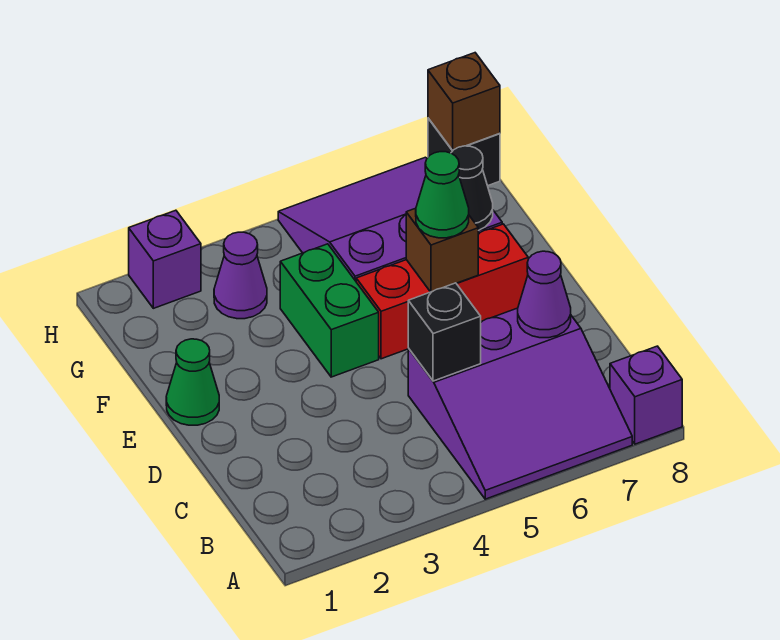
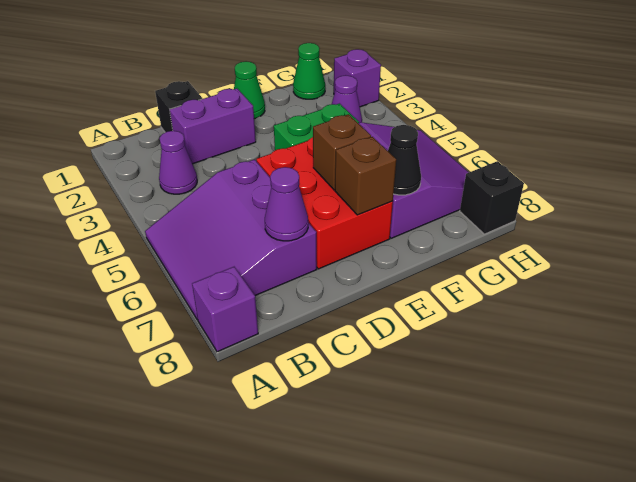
none -> purple 1x1 cone [159,131,197,194]
none -> purple 1x2 brick [170,89,256,164]
black 1x1 brick [408,283,481,381] -> black 1x1 brick moved to [155,81,202,132]
red 1x3 brick [356,224,528,359] -> red 2x3 brick [257,137,393,269]
green 1x1 cone [416,152,469,238] -> green 1x1 cone moved to [293,43,325,99]
brown 1x1 brick [428,53,500,150] -> brown 1x1 brick moved to [335,137,396,215]

